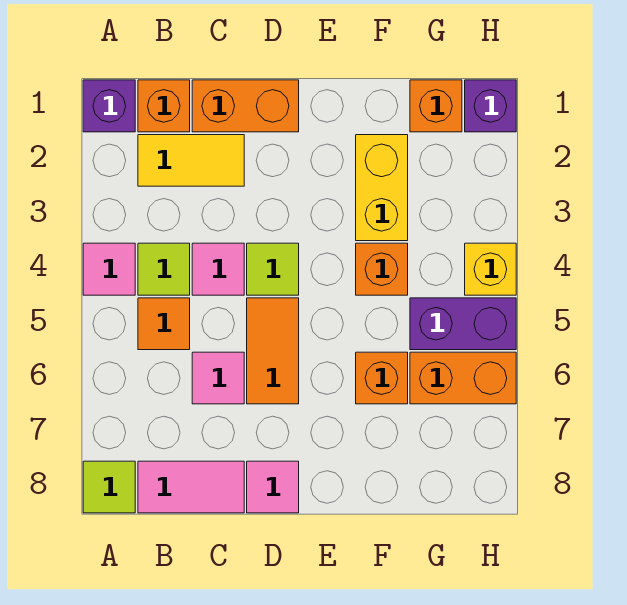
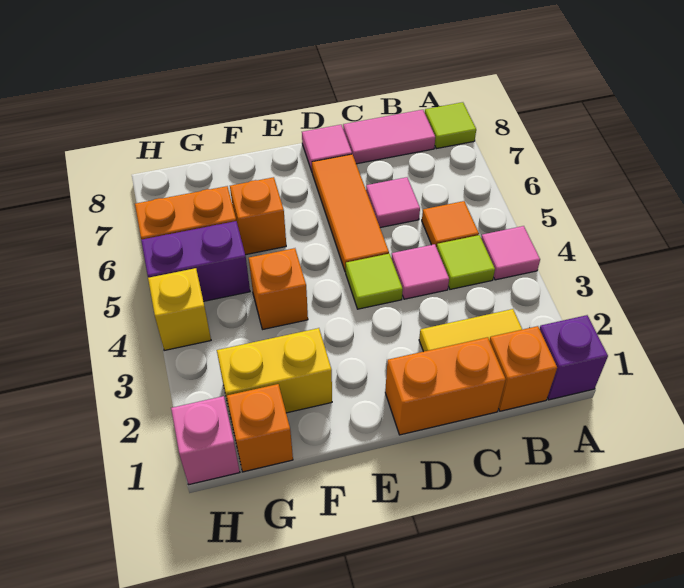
orange 1x2 tile [247,298,299,404] -> orange 1x3 tile [312,154,389,272]
yellow 1x2 brick [356,135,408,241] -> yellow 1x2 brick turned to [217,328,332,413]
purple 1x1 brick [465,80,516,132] -> pink 1x1 brick [171,396,240,485]

